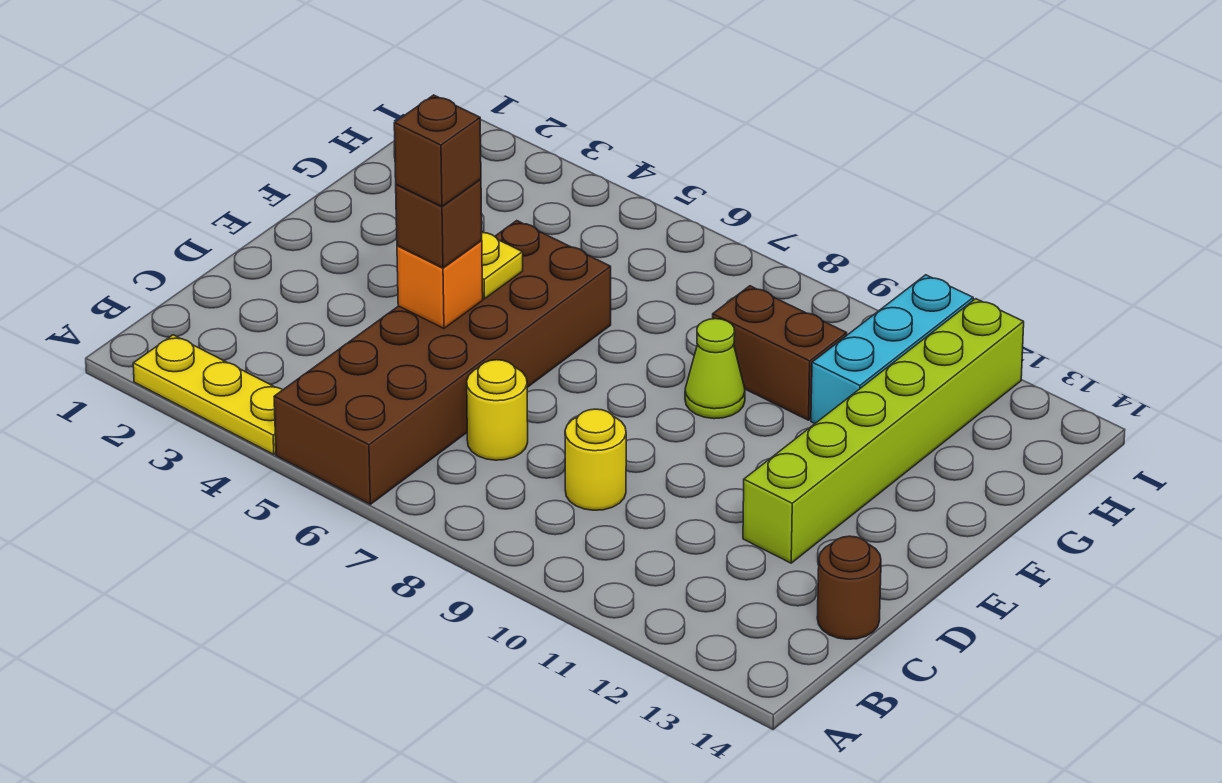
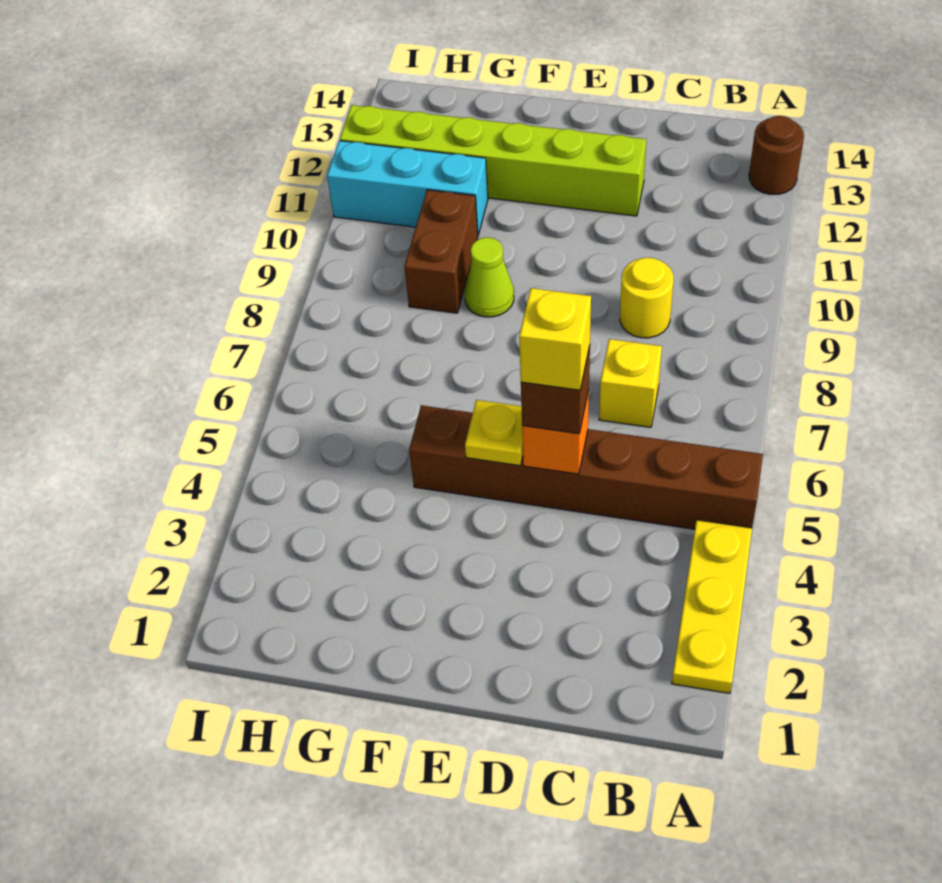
brown 2x6 brick [274,221,611,504] -> brown 1x6 brick [409,405,763,529]
yellow 1x1 round brick [467,360,528,460] -> yellow 1x1 brick [599,339,662,427]
brown 1x1 round brick [817,536,881,639] -> brown 1x1 round brick moved to [749,116,804,194]
brown 1x1 brick [394,95,481,206] -> yellow 1x1 brick [519,288,591,390]

